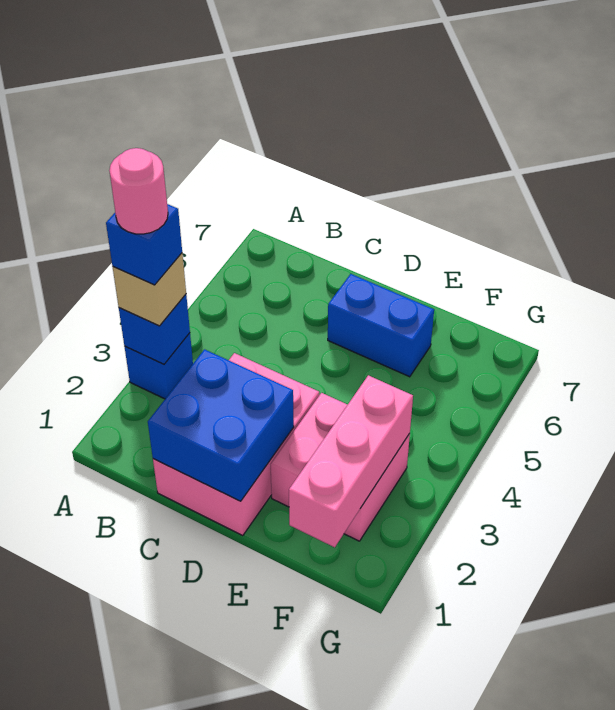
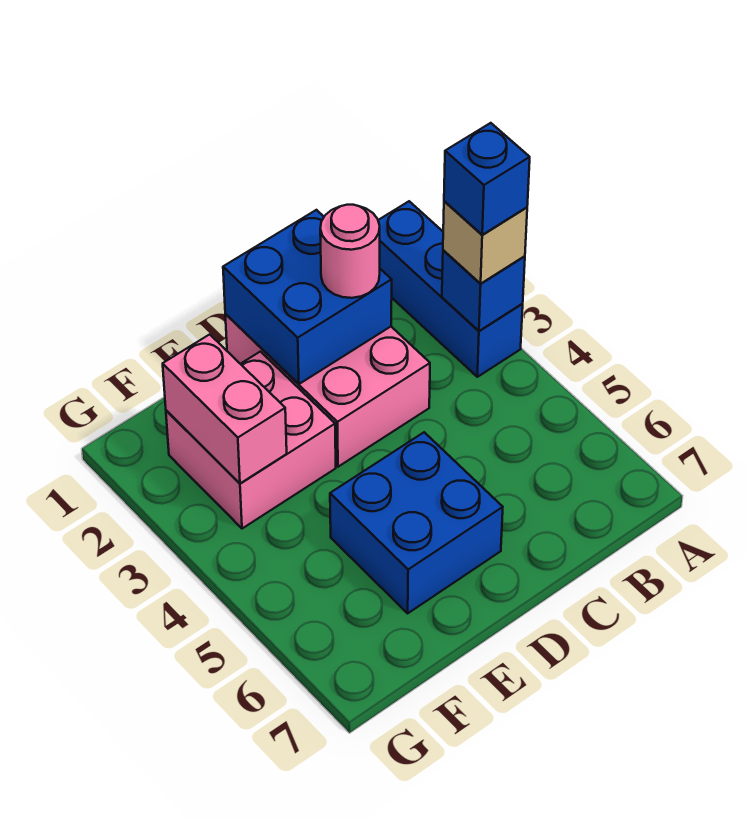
blue 1x1 brick [125,333,193,399] -> blue 1x3 brick [378,201,523,377]
pink 1x1 round brick [109,148,168,234] -> pink 1x1 round brick moved to [320,205,380,298]
blue 1x2 brick [328,274,434,377] -> blue 2x2 brick [330,432,503,613]
pink 1x3 brick [289,375,413,547] -> pink 1x2 brick [163,334,287,483]

